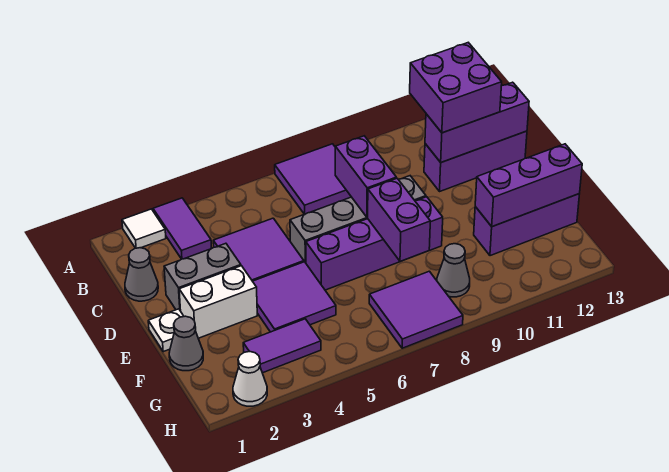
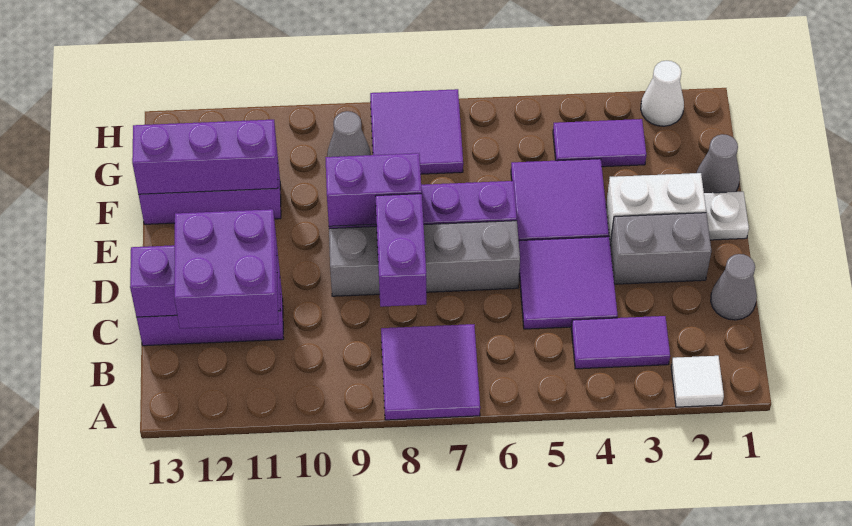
purple 1x2 tile [153,198,212,259] -> purple 1x2 tile turned to [571,316,670,369]
purple 1x2 brick [368,178,430,261] -> purple 1x2 brick turned to [325,153,422,226]

